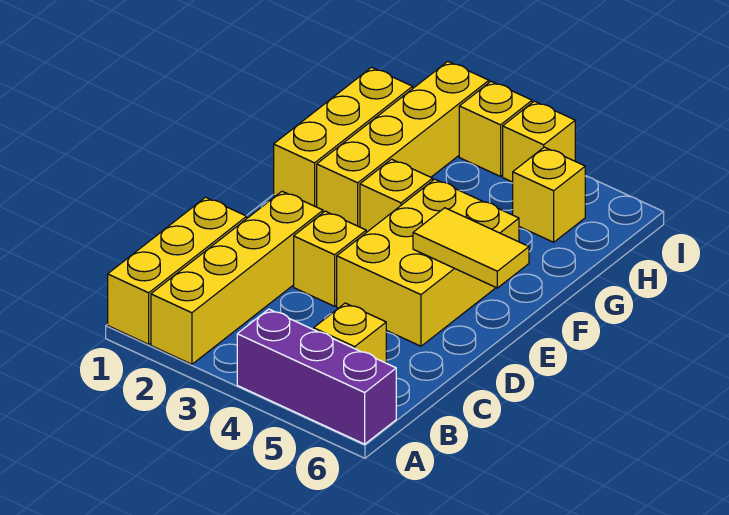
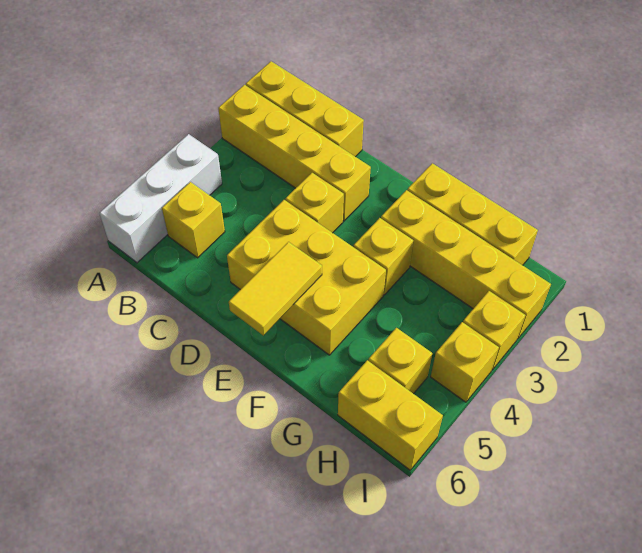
purple 1x3 brick [237,309,396,444] -> white 1x3 brick [100,134,222,263]
none -> yellow 1x2 brick [338,360,443,470]

